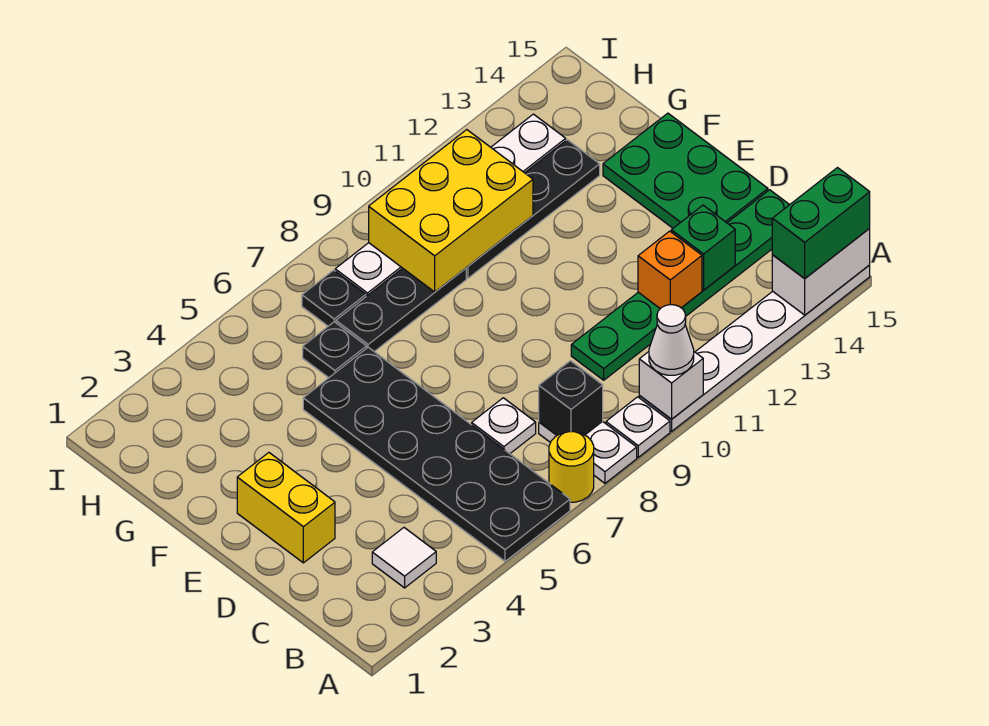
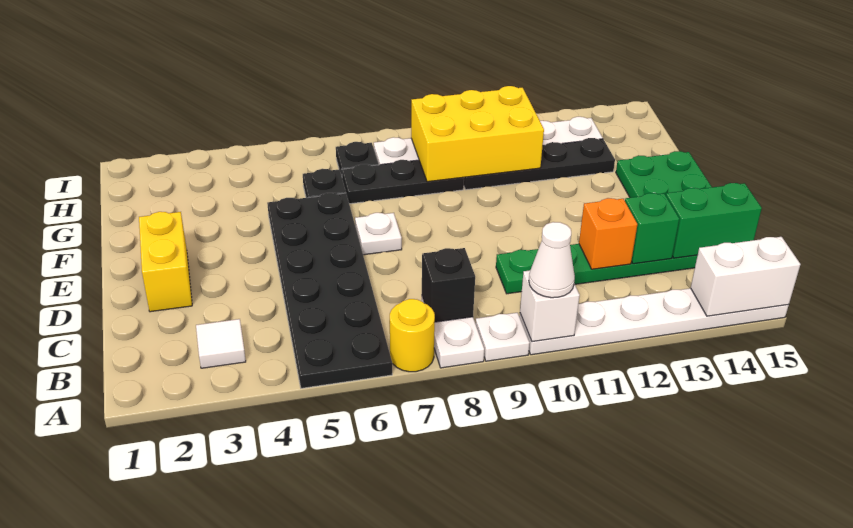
green 1x2 brick [772,168,870,279] -> green 1x2 brick moved to [666,183,762,258]
white 1x1 plate [472,398,536,453] -> white 1x1 plate moved to [355,213,402,255]

